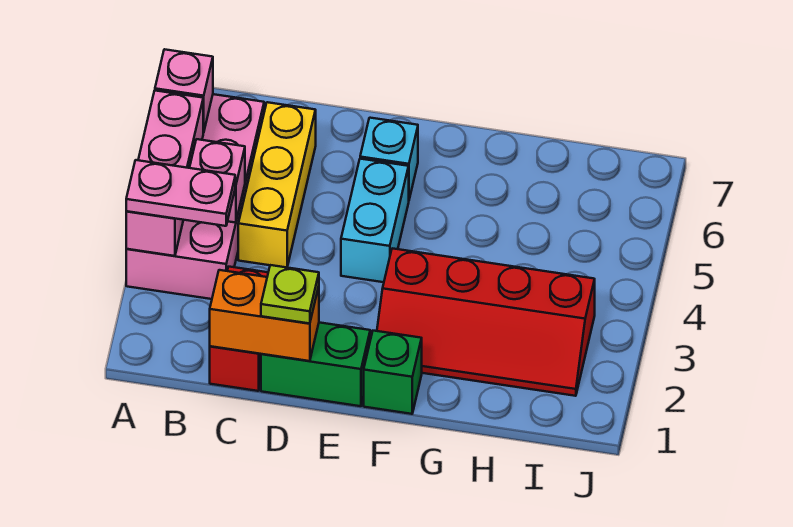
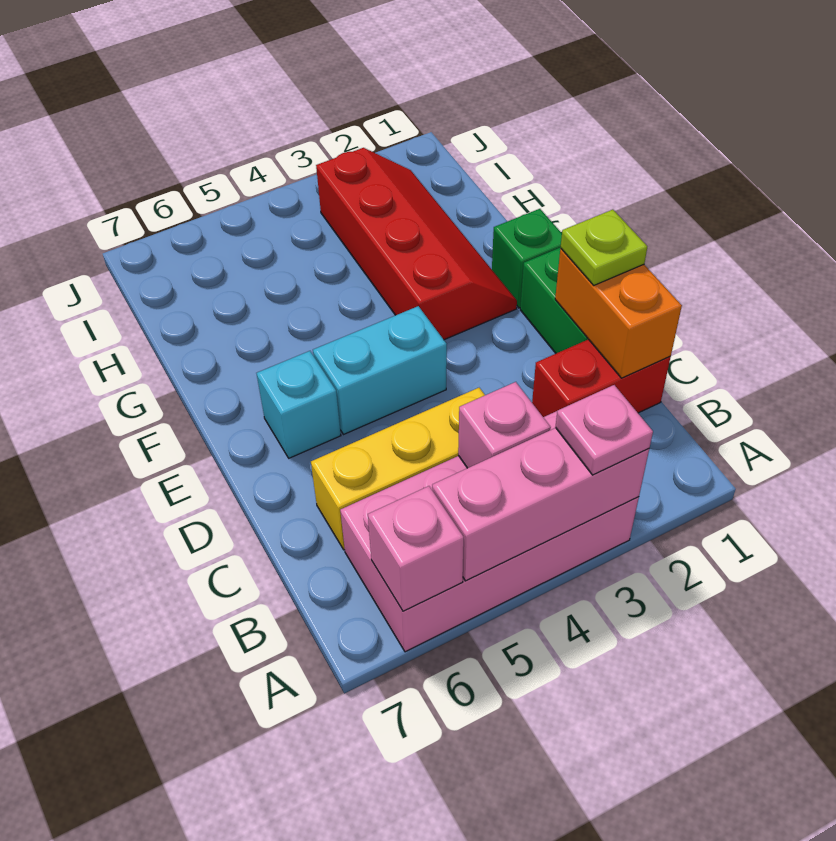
pink 1x2 plate [126,160,235,226] -> pink 1x1 plate [555,385,653,475]

